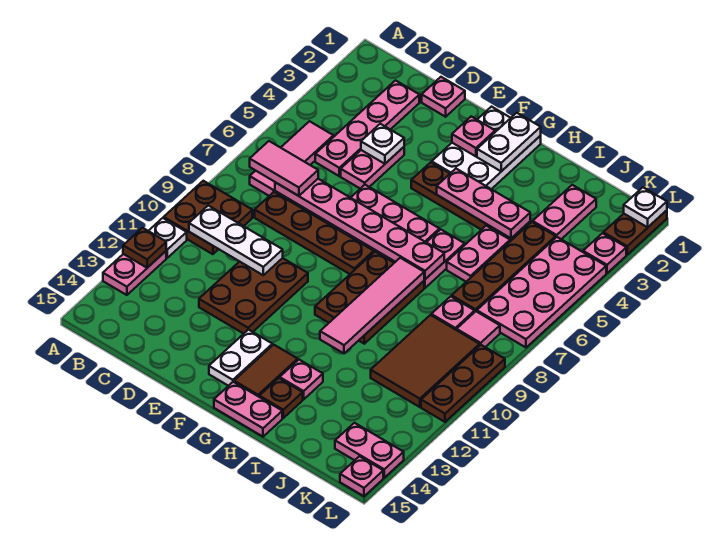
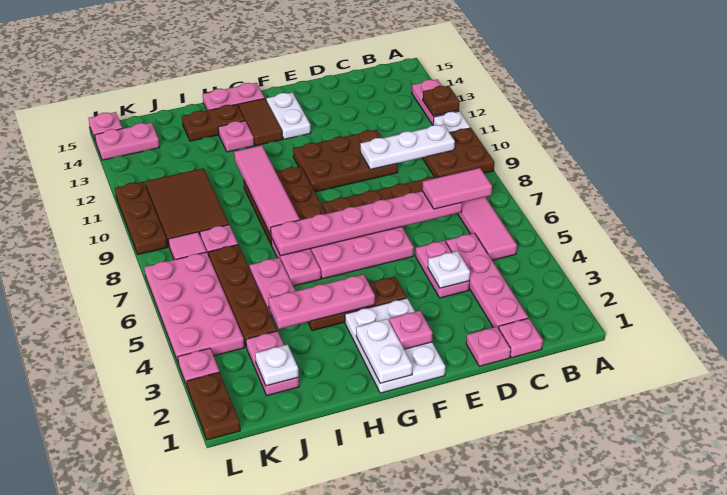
none -> pink 1x1 plate [499,318,543,358]
brown 2x3 plate [199,258,308,334] -> brown 2x3 plate turned to [293,130,398,192]
brown 1x1 plate [259,378,303,418] -> brown 1x2 plate [182,104,245,141]
white 1x1 plate [624,188,667,227] -> white 1x1 plate moved to [255,345,299,386]

